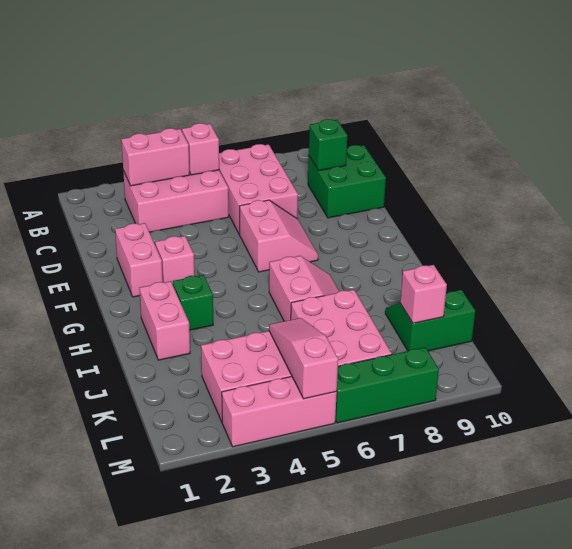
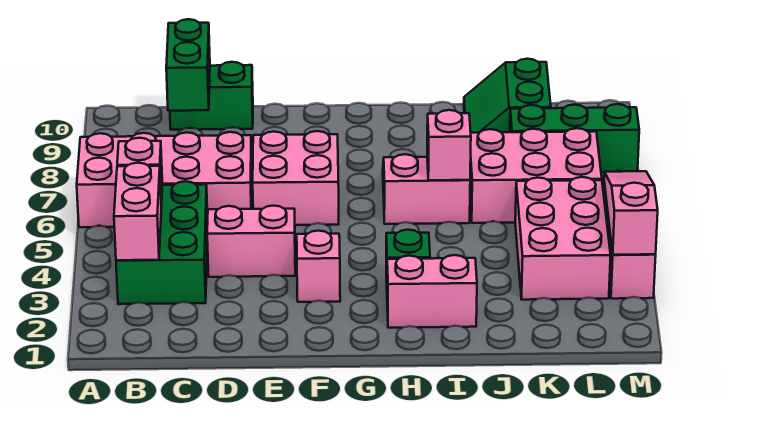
pink 2x3 brick [123,170,229,232] -> green 2x3 brick [116,181,208,304]
pink 2x3 brick [219,144,298,235] -> pink 2x4 brick [77,132,252,227]
green 2x2 brick [308,145,386,218] -> green 1x2 brick [170,62,253,130]
green 1x1 brick [309,119,347,171] -> green 1x2 brick [166,19,210,111]
pink 1x2 brick [115,223,163,297] -> pink 1x2 brick moved to [207,206,295,277]
pink 2x2 slope [240,200,318,272] -> pink 2x2 brick [253,131,339,225]
pink 1x3 slope [269,318,338,399] -> pink 1x3 slope turned to [604,171,658,255]
pink 1x1 brick [400,265,447,323] -> pink 1x1 brick moved to [427,110,471,180]
green 1x3 brick [335,347,439,423] -> green 1x3 brick turned to [510,104,639,173]

